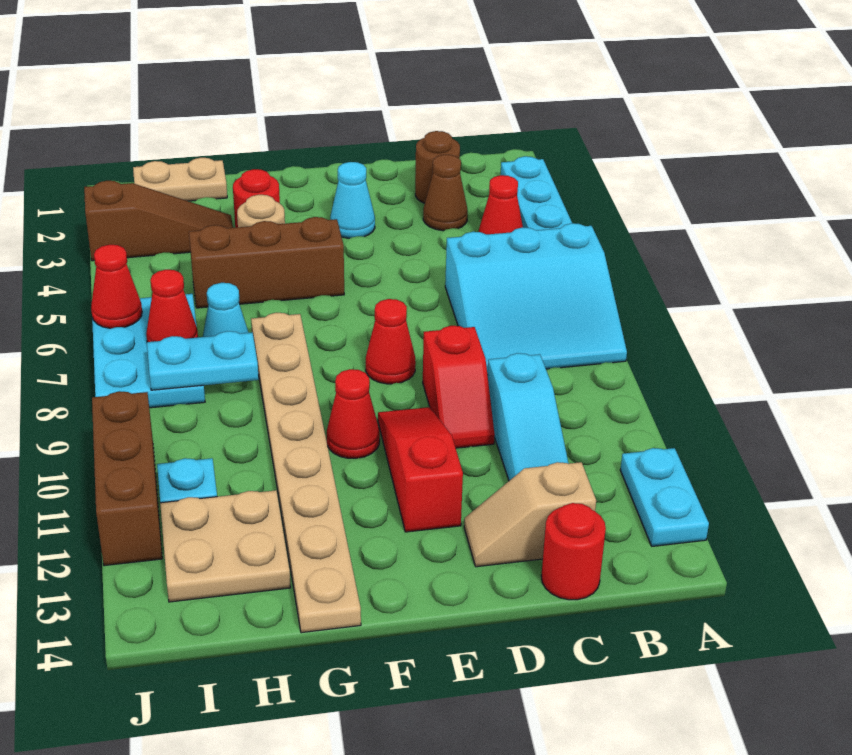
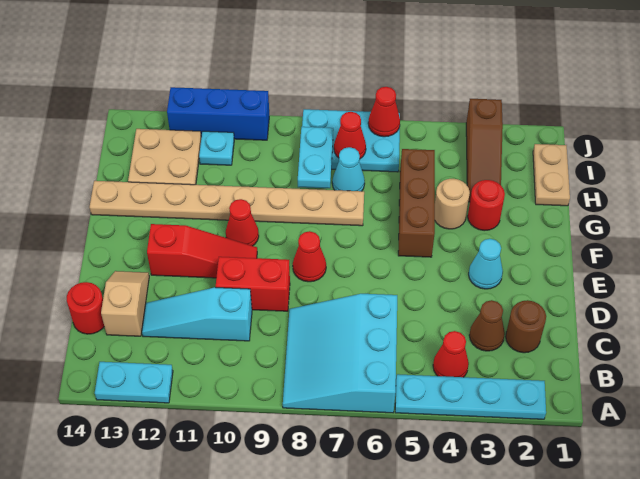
red 1x2 slope [423,326,495,448] -> red 1x2 brick [216,257,290,311]
brown 1x3 brick [92,391,162,566] -> blue 1x3 brick [167,87,269,140]

